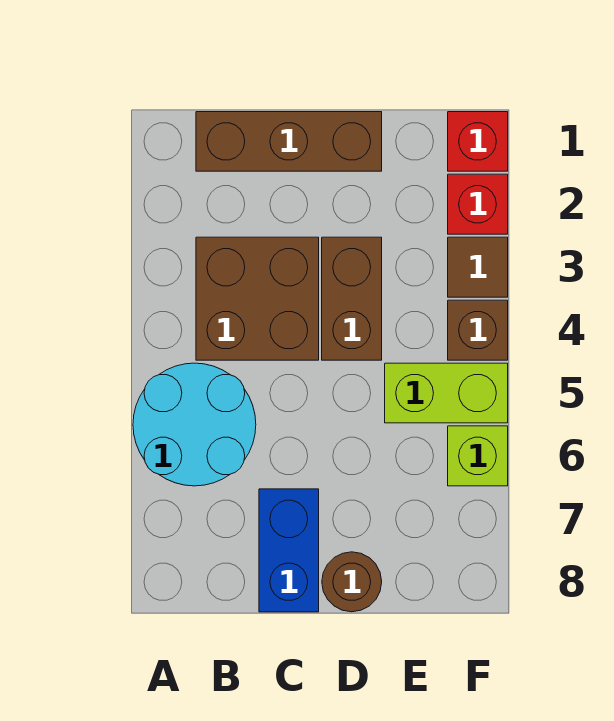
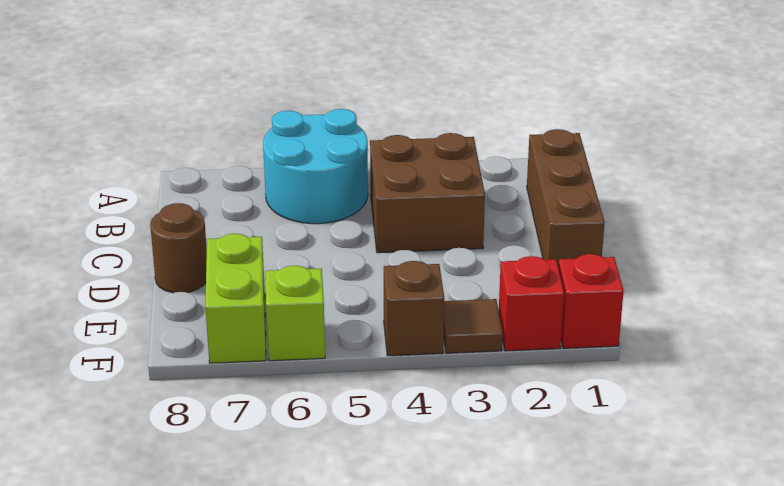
blue 1x2 brick [259,489,319,612] -> none
brown 1x2 brick [322,237,382,360] -> none
lime 1x2 brick [385,363,508,423] -> lime 1x2 brick moved to [205,234,266,363]

